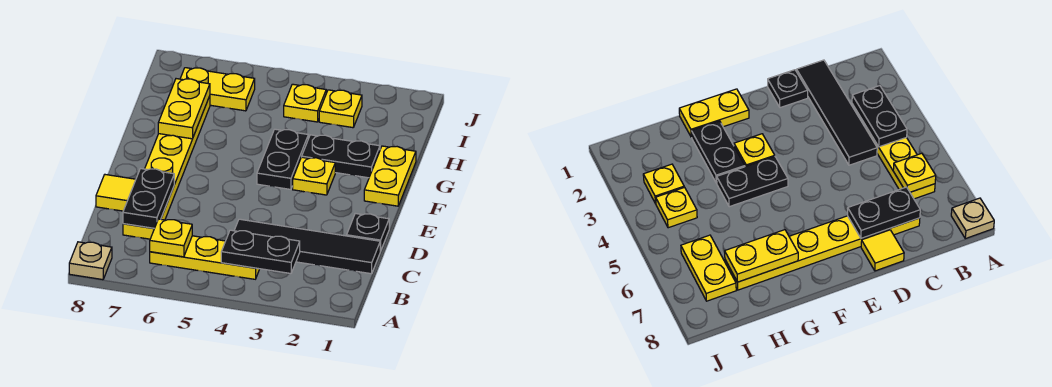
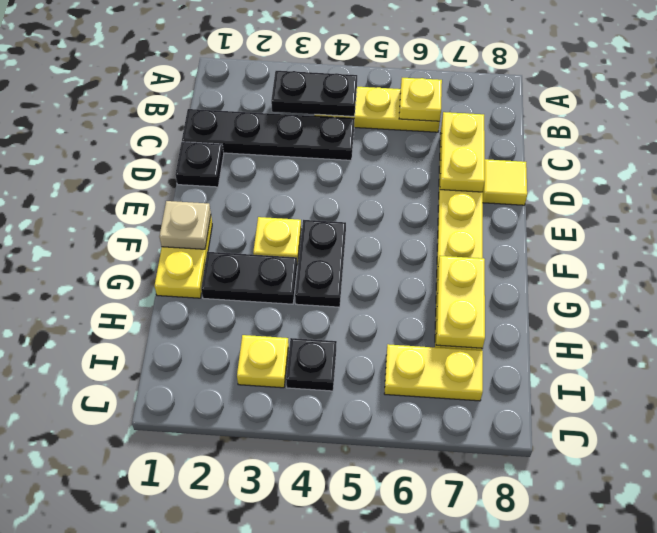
tan 1x1 plate [69,242,112,280] -> tan 1x1 plate moved to [159,201,211,249]
black 1x4 tile [234,219,380,274] -> black 1x4 plate [182,109,354,160]
black 1x2 plate [123,169,174,228] -> yellow 1x2 plate [440,112,485,192]
yellow 1x1 plate [284,84,326,122] -> black 1x1 plate [286,338,337,391]

